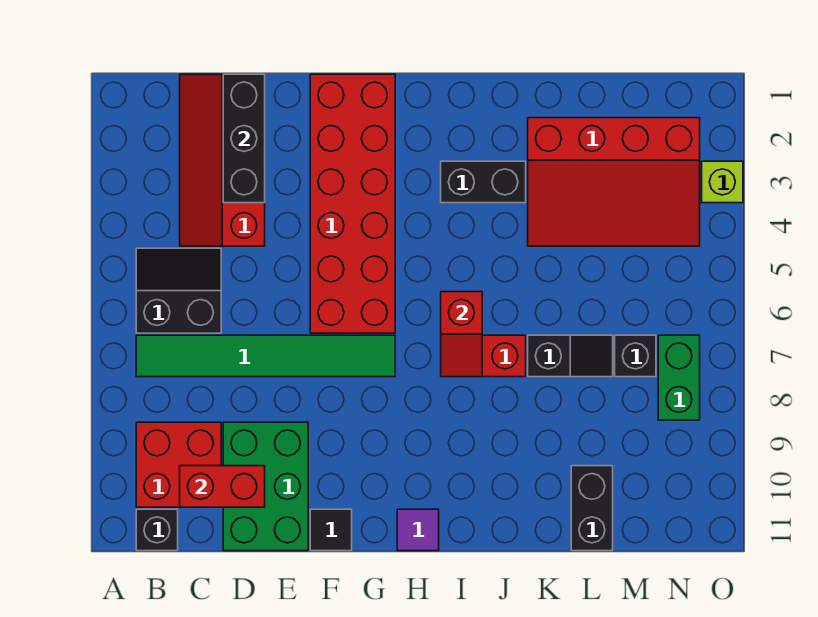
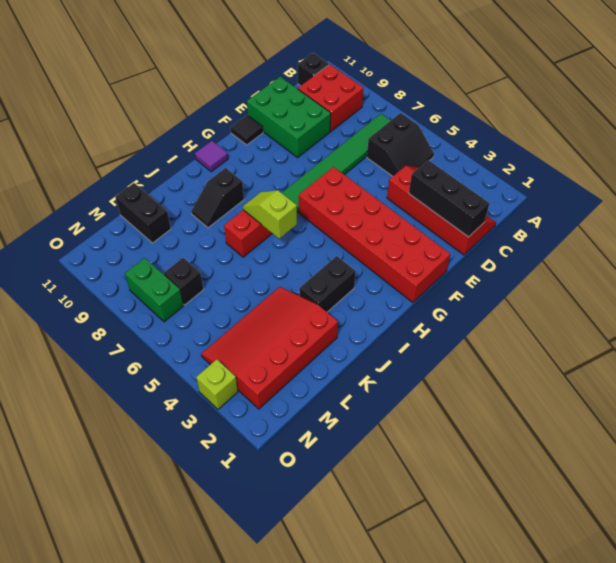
red 1x2 brick [180,466,265,507] -> none
red 1x2 slope [441,292,482,377] -> lime 1x2 slope [243,190,297,239]
black 1x2 slope [528,335,613,377] -> black 1x2 slope moved to [191,168,244,228]

